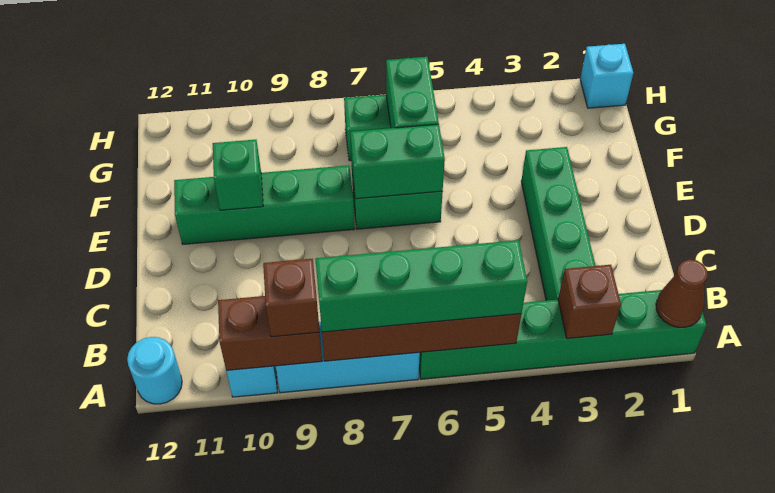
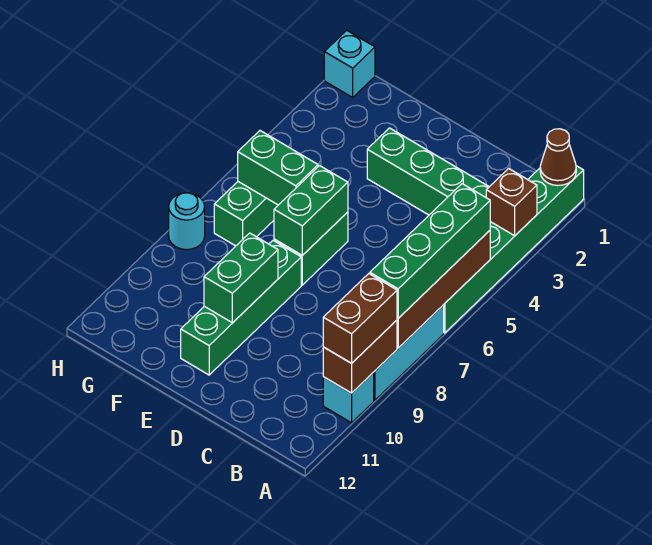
brown 1x1 brick [263,259,319,337] -> brown 1x2 brick [323,274,397,363]
cyan 1x1 round brick [127,337,182,404] -> cyan 1x1 round brick moved to [169,193,205,250]
green 1x1 brick [213,140,263,210] -> green 1x2 brick [204,233,278,323]

